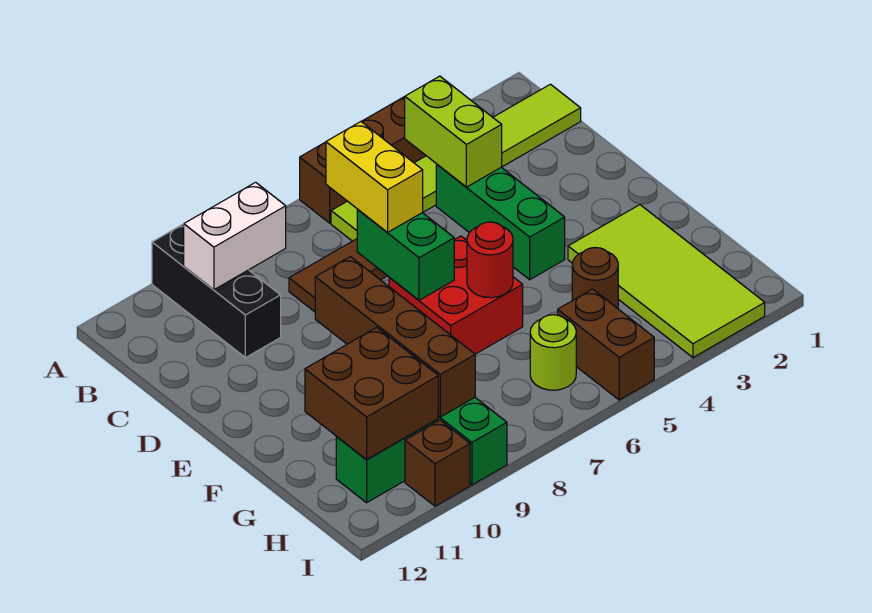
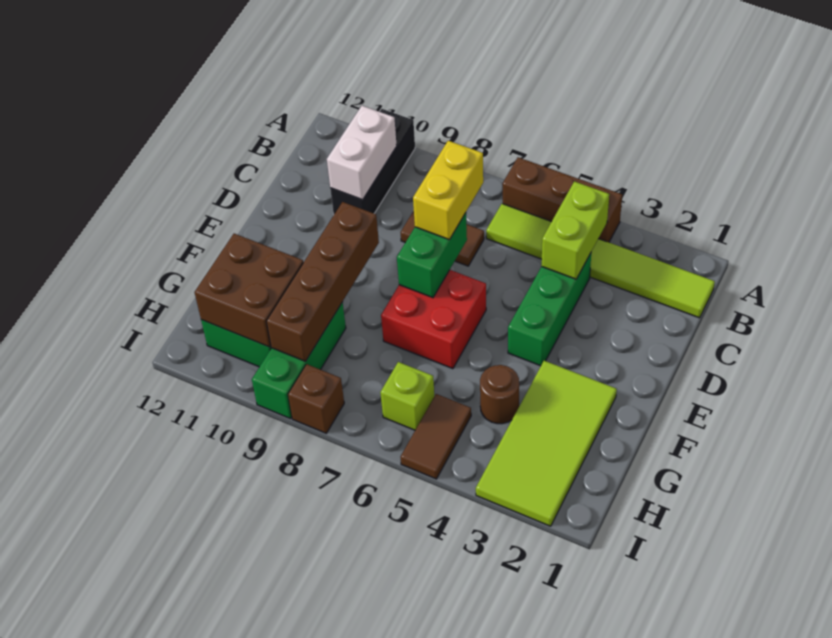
white 1x2 brick [184,182,286,290] -> white 1x2 brick turned to [327,106,397,200]
red 1x1 round brick [467,222,513,298] -> none
brown 1x2 brick [558,289,654,400] -> brown 1x2 tile [401,394,471,479]
lime 1x1 round brick [530,315,576,390] -> lime 1x1 brick [380,362,434,430]
brown 1x1 brick [405,420,470,506] -> brown 1x1 brick moved to [288,364,344,433]

